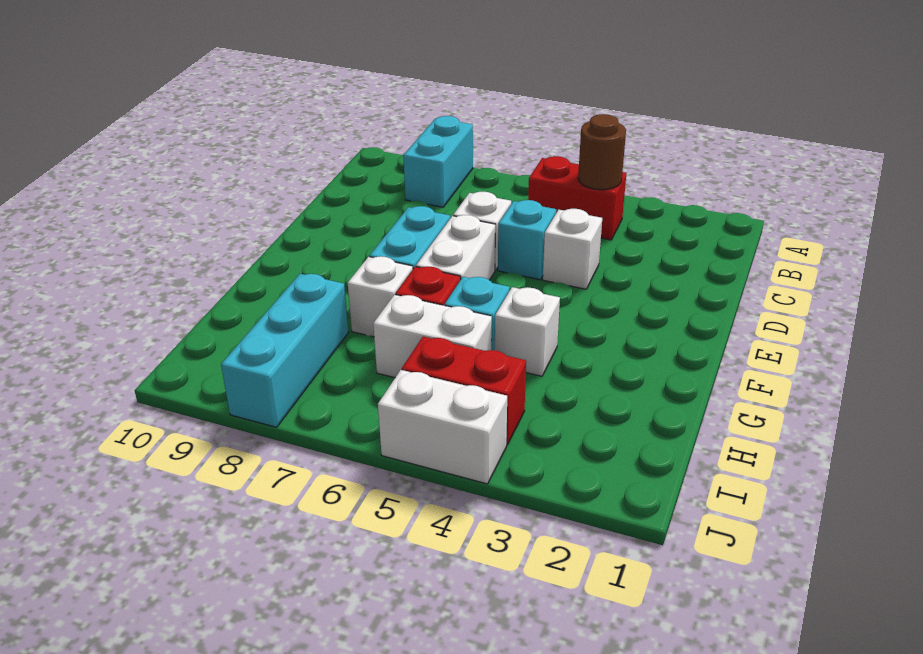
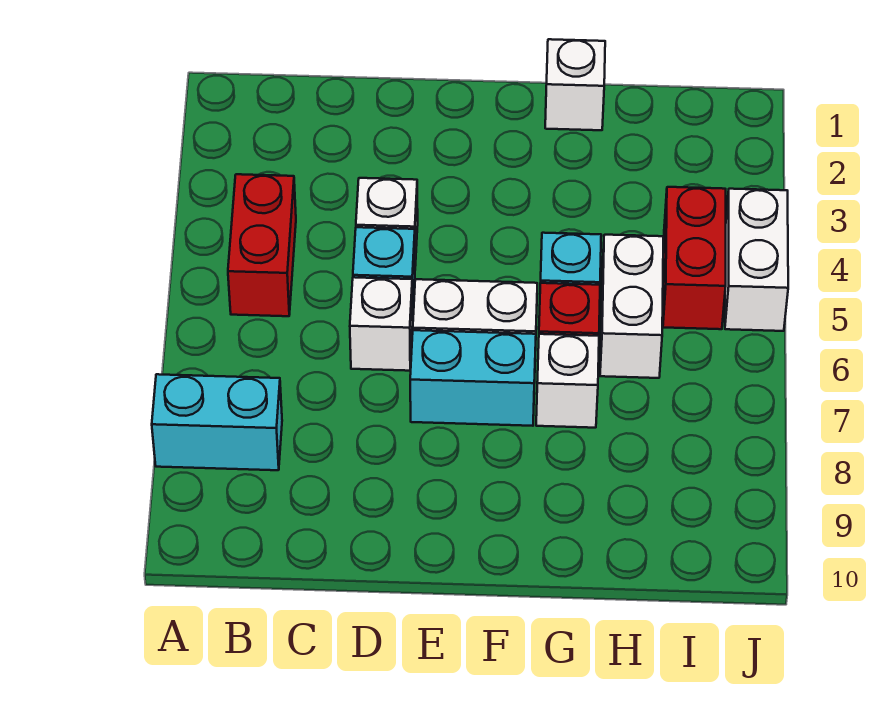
brown 1x1 round brick [578,114,626,190] -> none
white 1x1 brick [495,287,560,376] -> white 1x1 brick moved to [545,39,605,130]
cyan 1x3 brick [221,274,349,427] -> none

